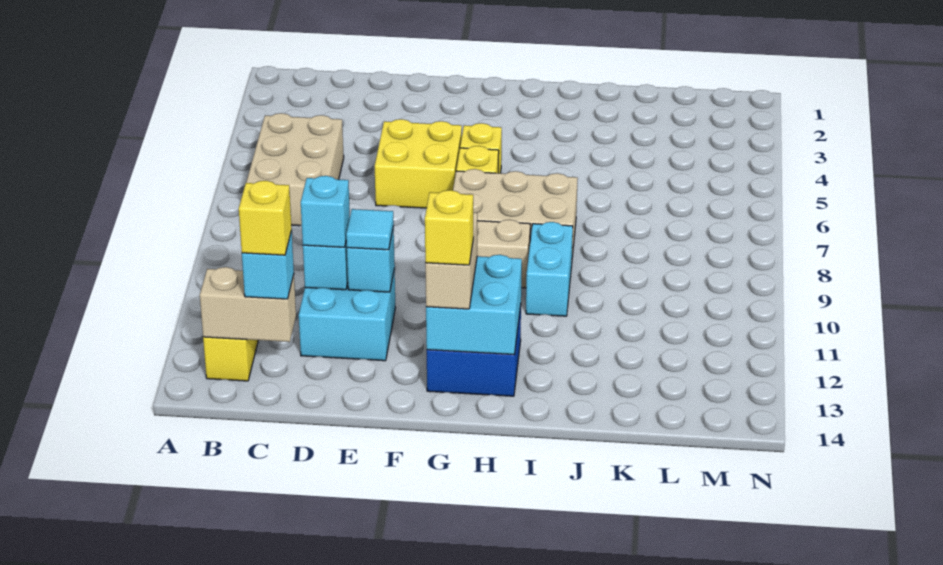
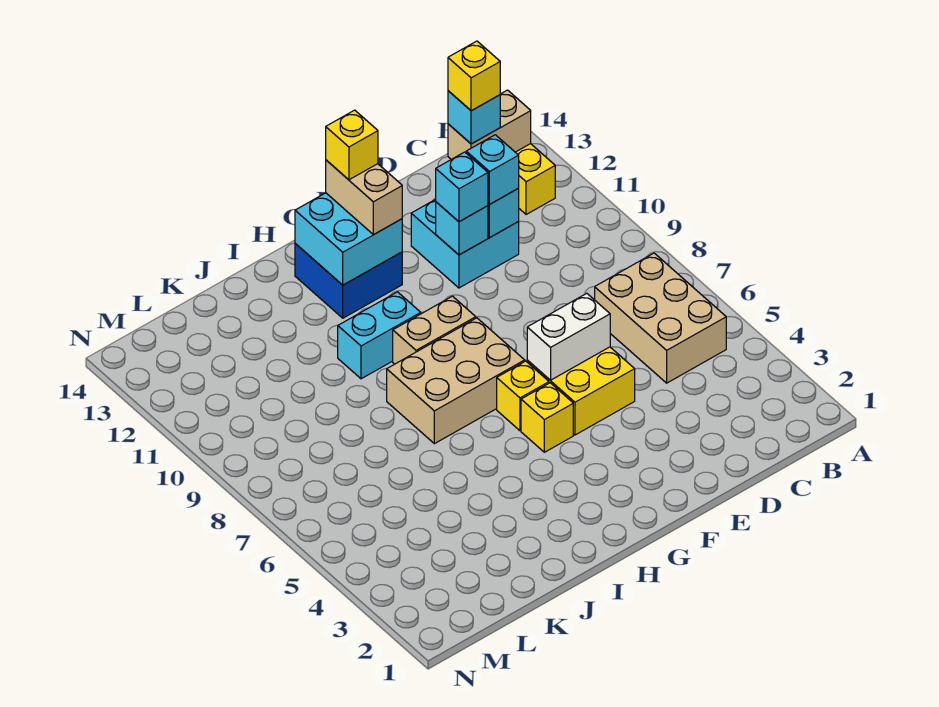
none -> white 1x2 brick [527,293,610,380]
cyan 1x1 tile [346,209,394,250] -> cyan 1x1 brick [436,152,488,222]
cyan 1x2 brick [526,222,573,316] -> cyan 1x2 brick turned to [338,292,421,379]

